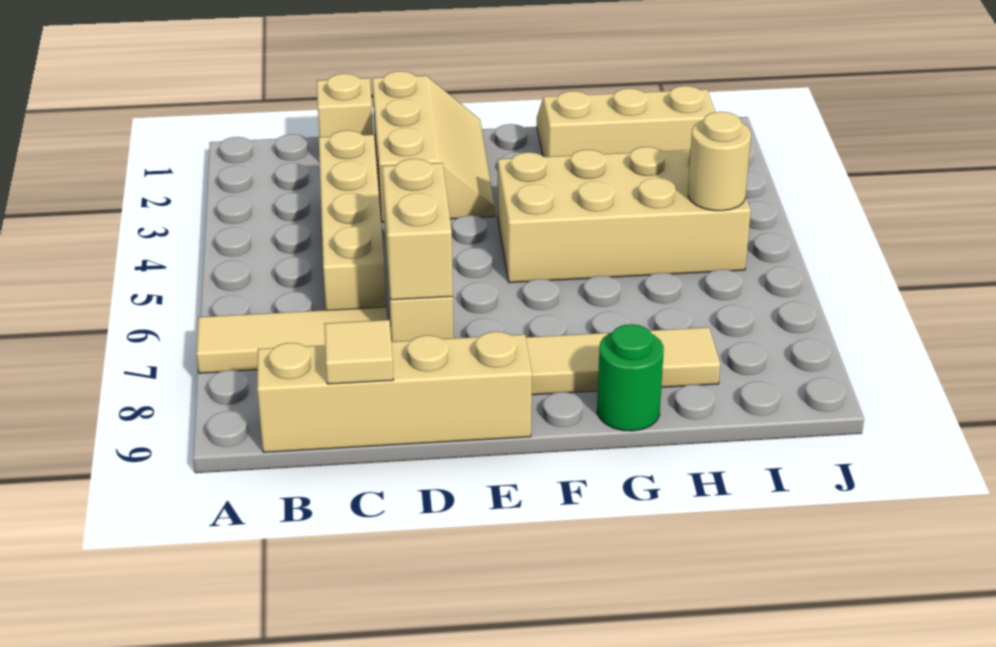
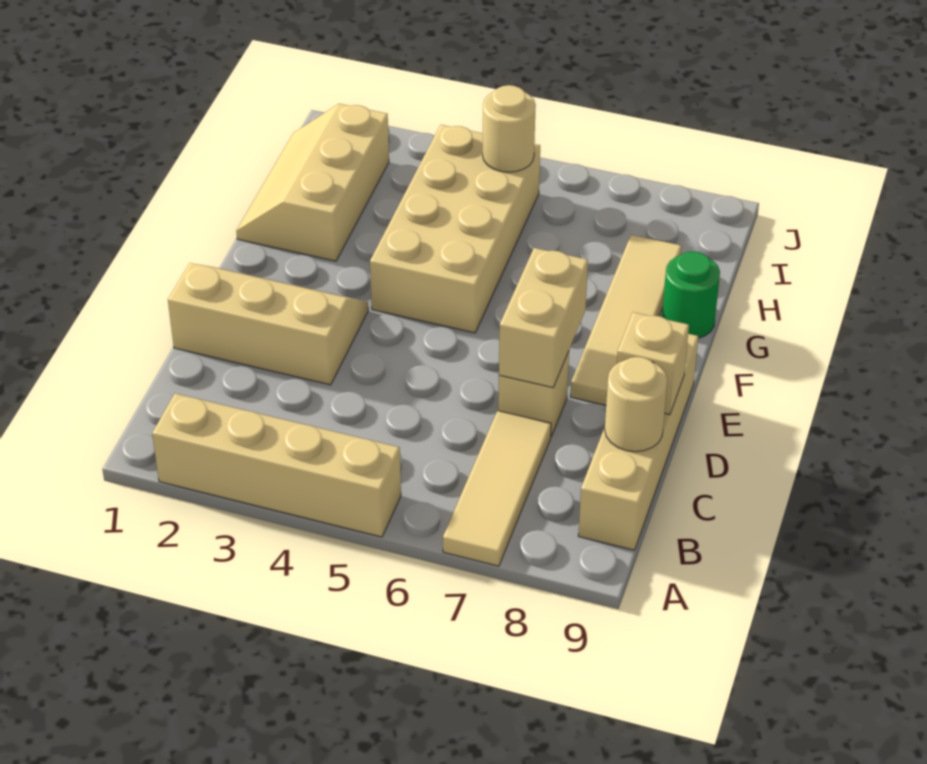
tan 1x1 brick [317,74,373,137] -> tan 1x1 brick moved to [617,312,689,415]
tan 1x4 brick [319,130,386,310] -> tan 1x4 brick moved to [152,393,401,537]
tan 1x1 tile [324,320,394,384] -> tan 1x1 round brick [605,357,667,452]
tan 1x2 brick [382,159,453,300] -> tan 1x2 brick turned to [499,248,588,388]

